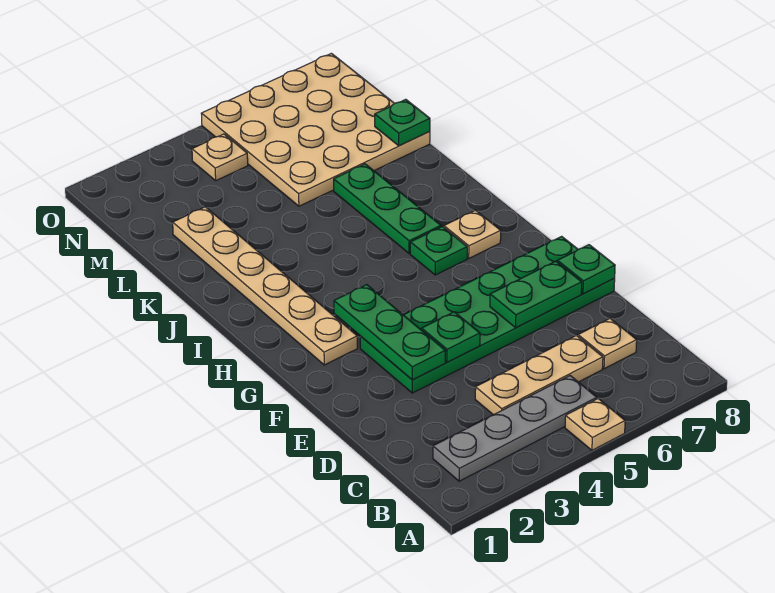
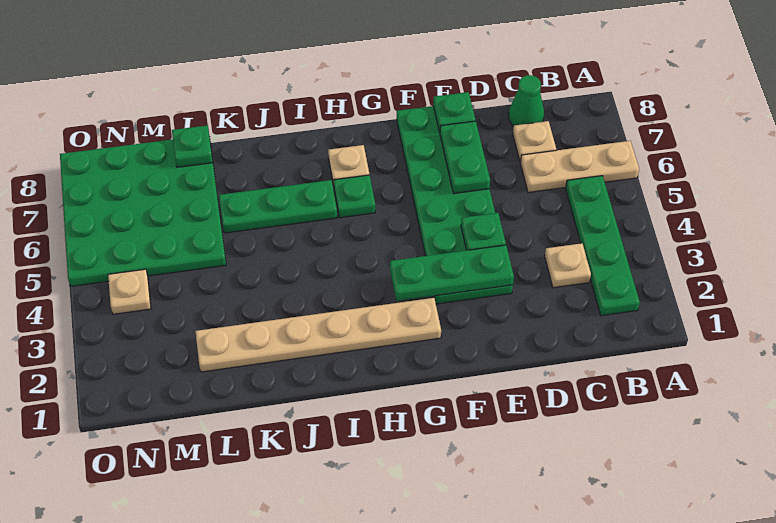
tan 1x1 plate [565,399,625,450] -> tan 1x1 plate moved to [545,243,591,288]
grey 1x4 plate [433,376,597,481] -> green 1x4 plate [566,176,640,316]
tan 1x3 plate [475,336,603,415] -> tan 1x3 plate turned to [521,141,639,193]
none -> green 1x1 cone [509,75,544,126]
tan 4x4 plate [201,53,430,206] -> green 4x4 plate [60,139,226,286]

